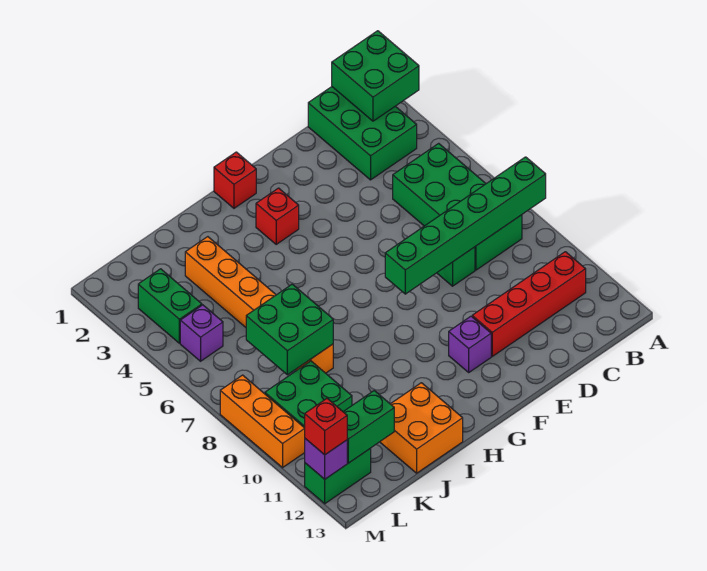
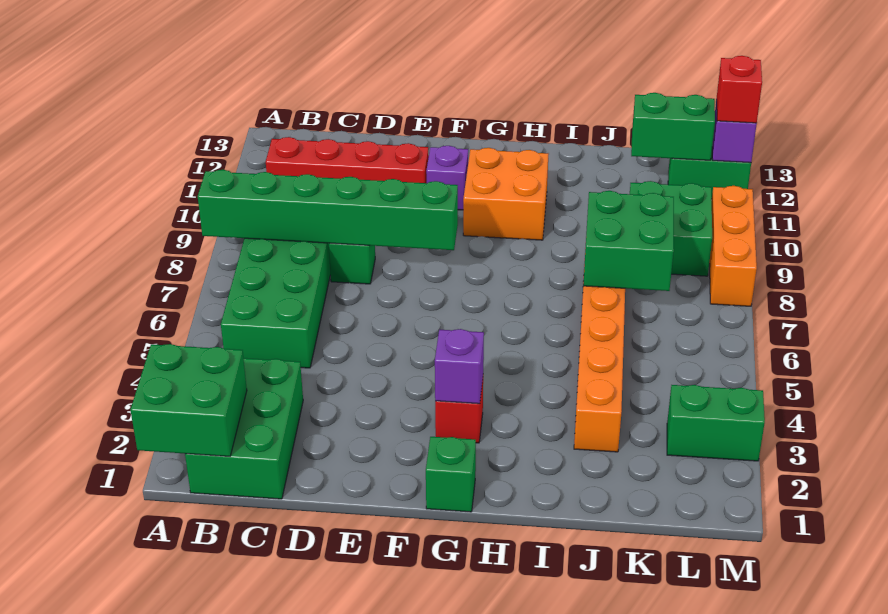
red 1x1 brick [214,152,256,208] -> green 1x1 brick [426,437,476,512]
orange 2x2 brick [380,383,463,473] -> orange 2x2 brick moved to [463,148,548,240]
green 1x2 brick [138,269,202,343] -> green 1x2 brick turned to [667,385,765,461]
purple 1x1 brick [180,305,223,361] -> purple 1x1 brick moved to [435,329,484,404]

